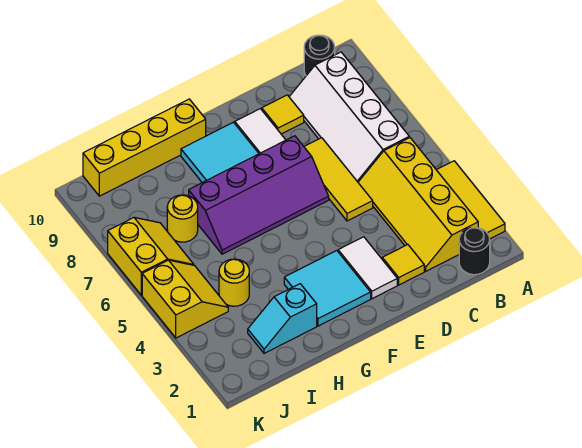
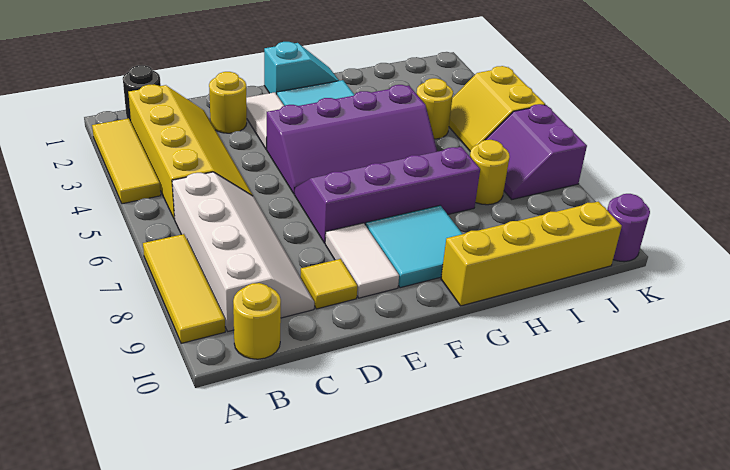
black 1x1 round brick [304,35,335,76] -> yellow 1x1 round brick [233,283,281,359]
yellow 1x1 tile [382,245,424,285] -> yellow 1x1 round brick [209,72,247,133]
yellow 1x3 tile [304,138,373,221] -> yellow 1x3 tile moved to [143,234,225,343]
none -> purple 2x4 slope [266,85,437,194]
cyan 1x2 slope [248,284,317,353] -> cyan 1x2 slope moved to [264,42,339,94]
yellow 2x2 slope [108,217,194,295] -> purple 2x2 slope [486,104,587,199]
none -> purple 1x1 round brick [607,194,650,262]

